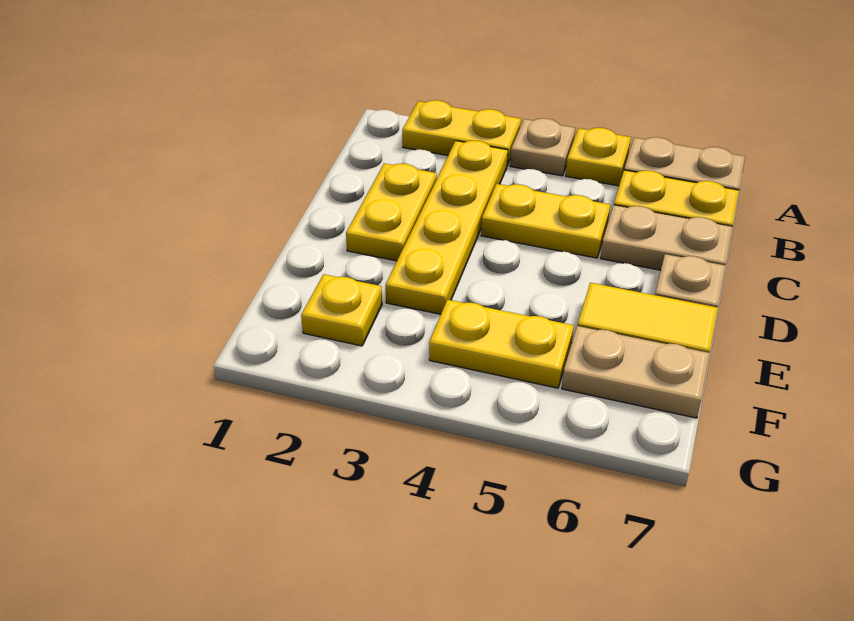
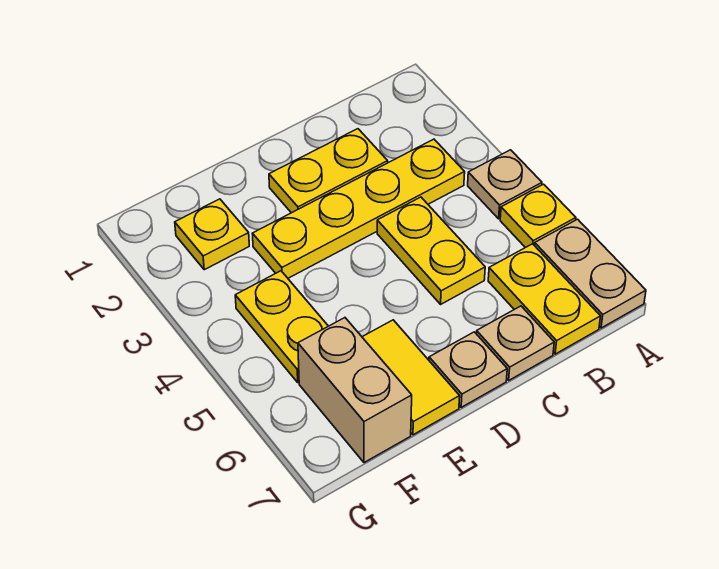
yellow 1x2 plate [402,100,521,166] -> none
tan 1x2 plate [600,205,733,270] -> tan 1x1 plate [476,306,554,380]
tan 1x2 plate [562,326,710,418] -> tan 1x2 brick [298,318,412,463]

